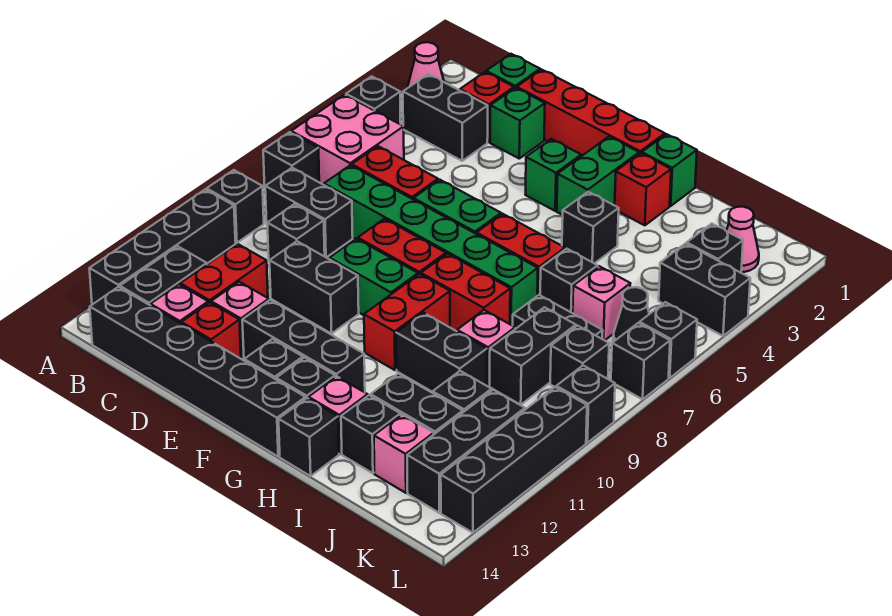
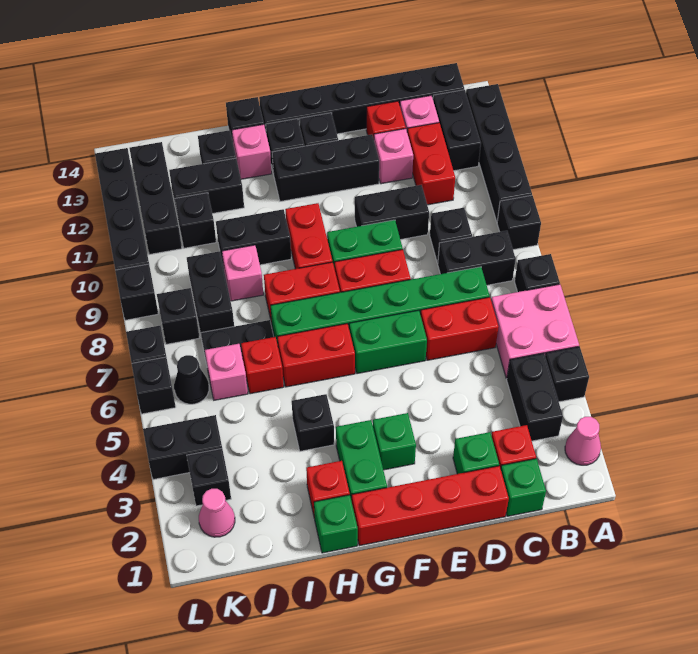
black 1x2 brick [403,74,488,161] -> black 1x2 brick turned to [507,353,563,441]
black 1x1 brick [540,249,598,313] -> red 1x1 brick [241,337,284,394]
pink 1x1 brick [374,415,434,493] -> none

